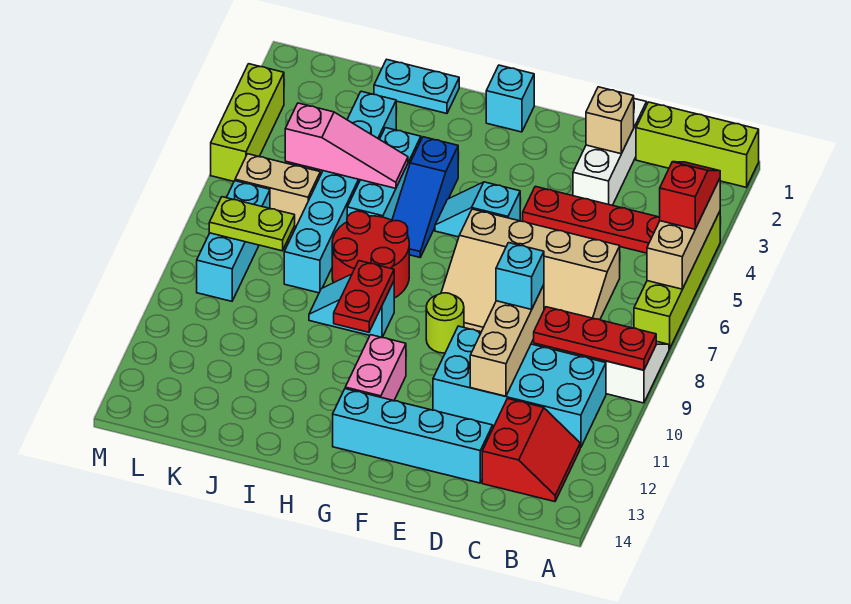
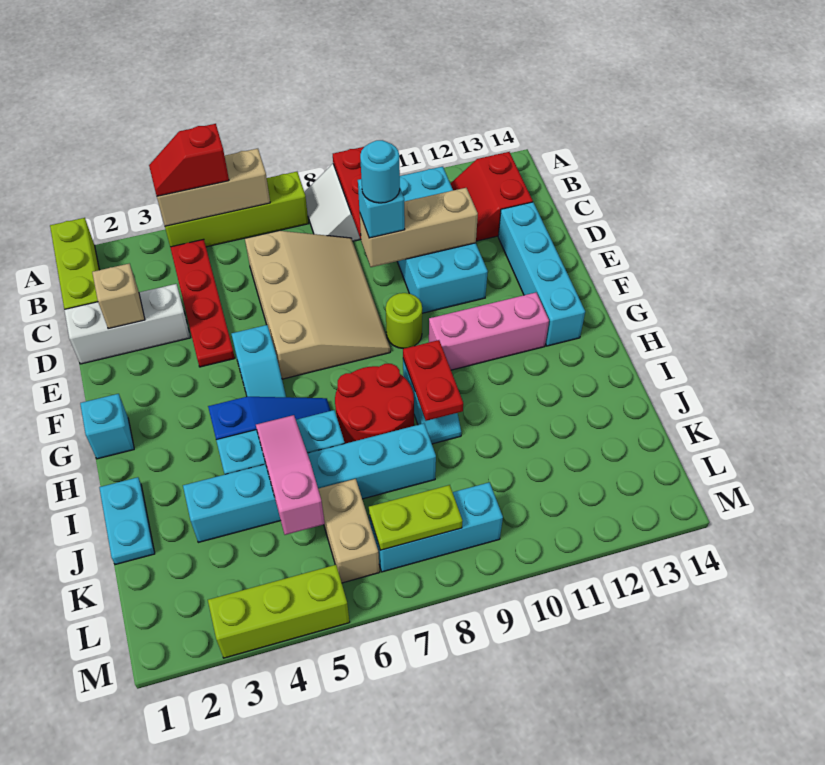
red 2x2 slope [482,399,580,502] -> red 2x2 slope turned to [450,152,533,241]
none -> cyan 1x1 round brick [360,140,400,203]
pink 1x2 brick [345,335,406,401] -> pink 1x3 brick [429,292,549,370]
red 1x2 plate [334,261,394,332] -> red 1x2 plate turned to [403,340,463,421]
lime 1x2 plate [209,197,295,251] -> lime 1x2 plate turned to [369,485,462,550]

